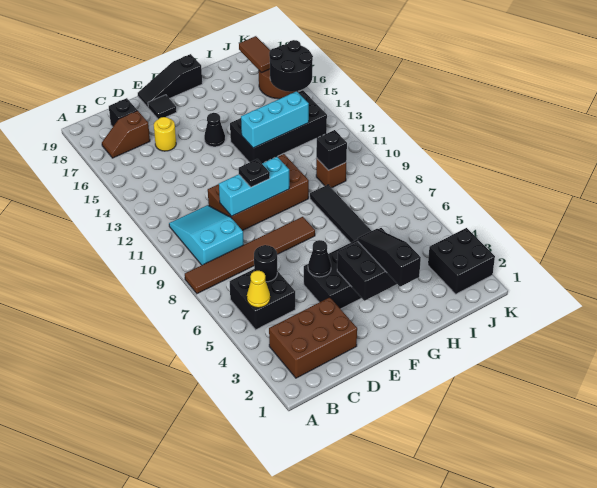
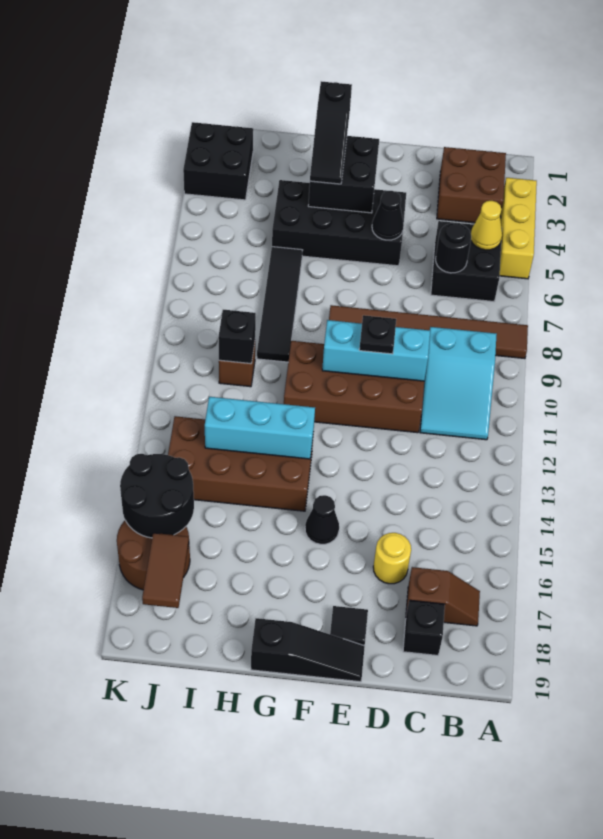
none -> yellow 1x3 brick [500,178,537,279]
brown 2x3 brick [269,297,357,378] -> brown 2x2 brick [437,147,506,223]
black 2x4 brick [230,90,327,163] -> brown 2x4 brick [168,416,313,511]

